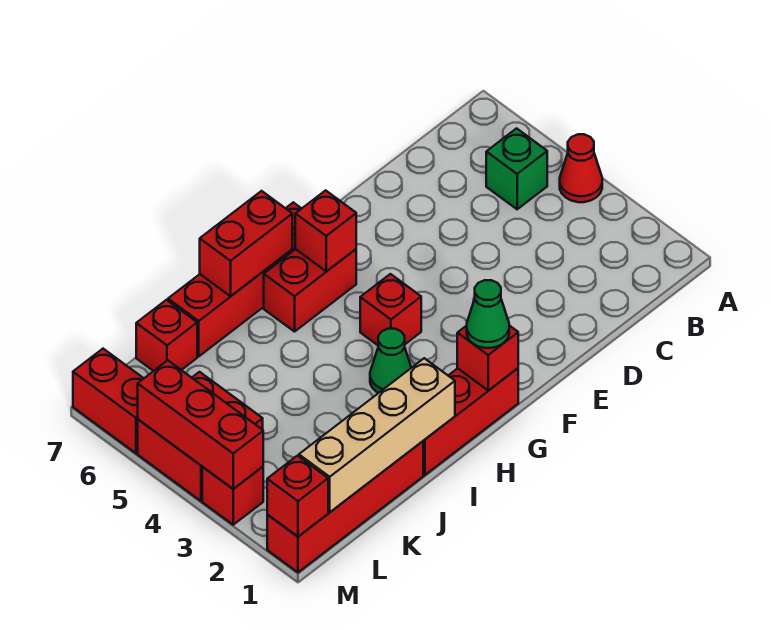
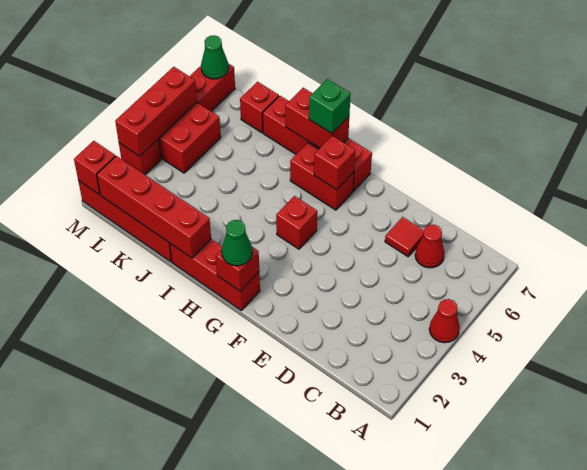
green 1x1 brick [486,128,547,209] -> green 1x1 brick moved to [309,79,351,134]
none -> red 1x1 cone [415,225,444,268]
none -> red 1x1 tile [385,217,424,257]
green 1x1 cone [370,329,411,393] -> green 1x1 cone moved to [201,35,229,79]
tan 1x4 brick [299,358,455,512] -> red 1x4 brick [97,156,211,258]

